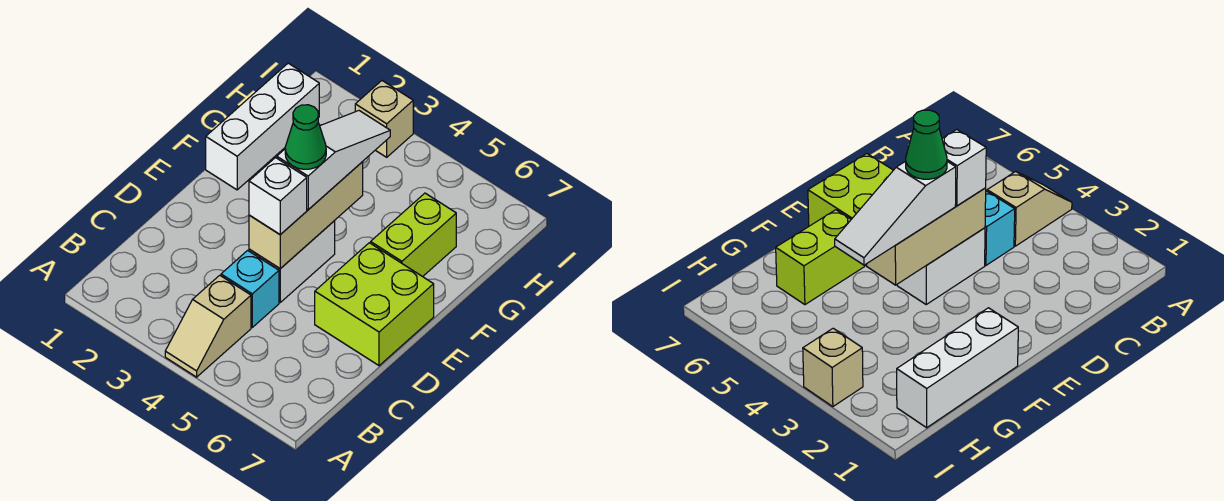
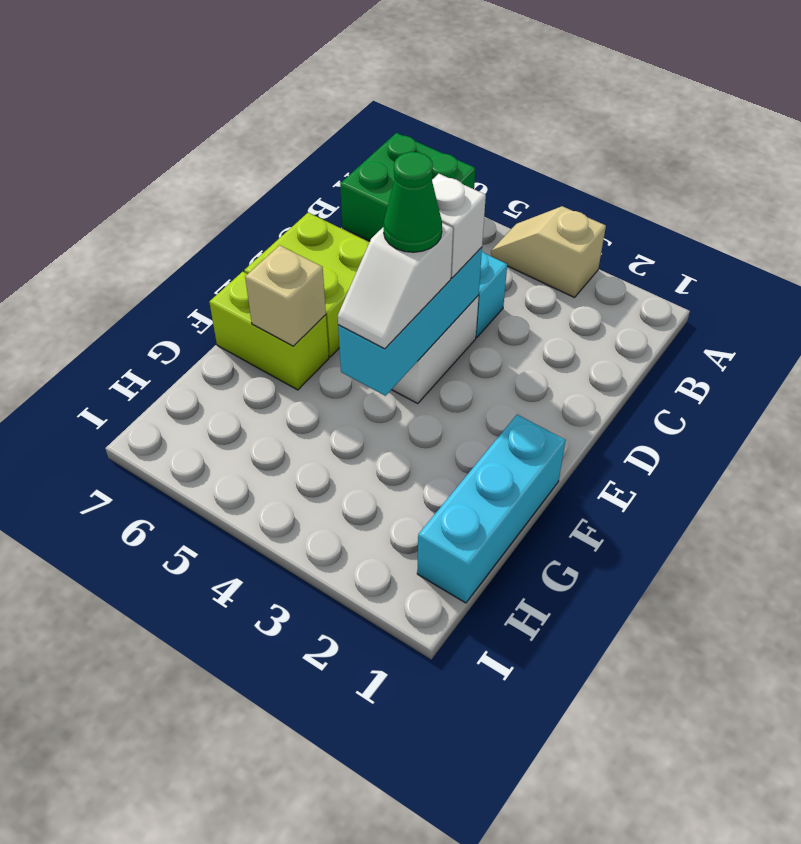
tan 1x2 slope [165,275,251,377] -> tan 1x2 slope turned to [491,206,606,298]
none -> green 2x2 brick [340,133,475,241]
tan 1x3 brick [249,162,363,269] -> cyan 1x3 brick [338,247,482,396]
white 1x3 slope [277,111,390,210] -> white 1x2 slope [338,223,453,349]
white 1x3 brick [206,63,319,190] -> cyan 1x3 brick [417,415,566,603]
lime 1x2 brick [371,193,456,277] -> lime 1x2 brick turned to [209,272,329,390]
tan 1x1 brick [355,81,413,157] -> tan 1x1 brick moved to [245,245,326,346]

